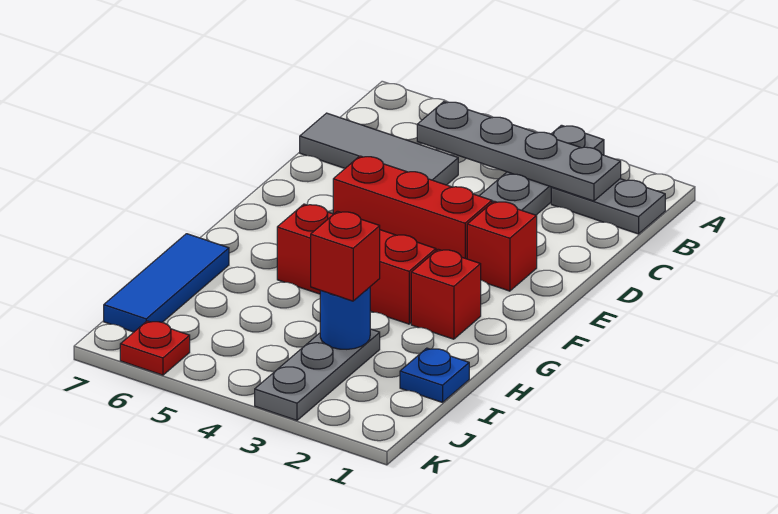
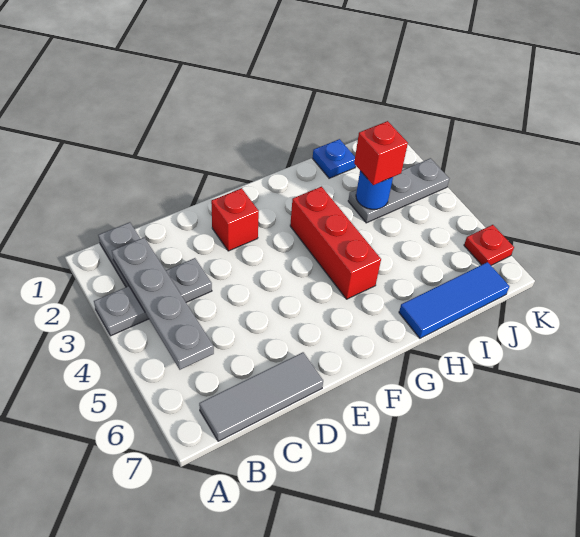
grey 1x3 tile [300,113,458,185] -> grey 1x3 tile turned to [199,352,323,441]
red 1x3 brick [333,156,492,259] -> none
red 1x1 brick [411,249,481,339] -> none

